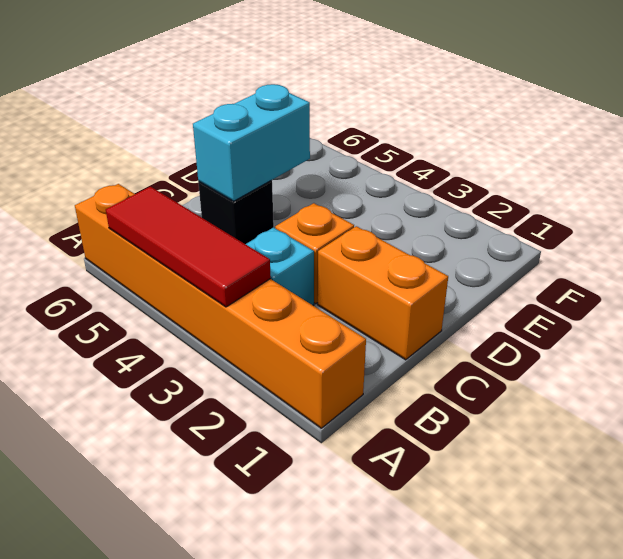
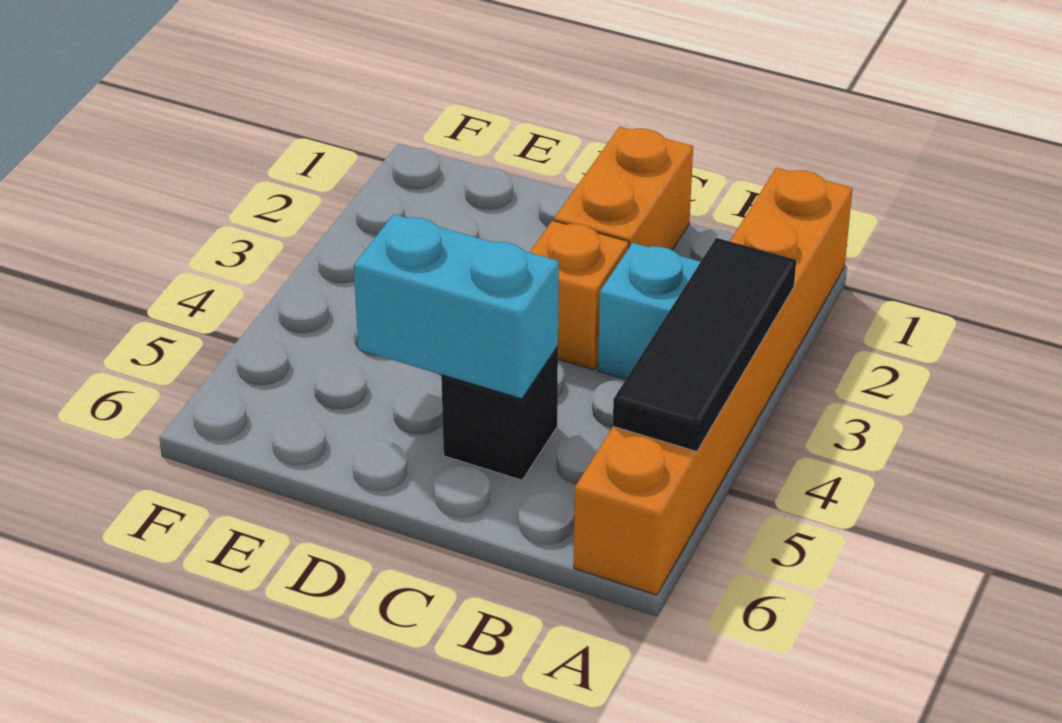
red 1x3 tile [106,187,271,307] -> black 1x3 tile [613,238,796,452]

